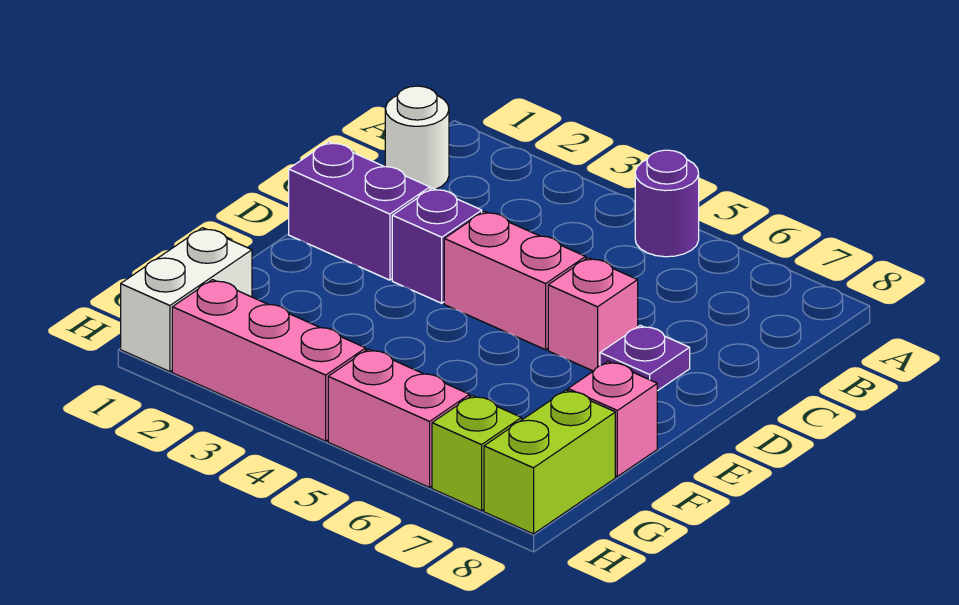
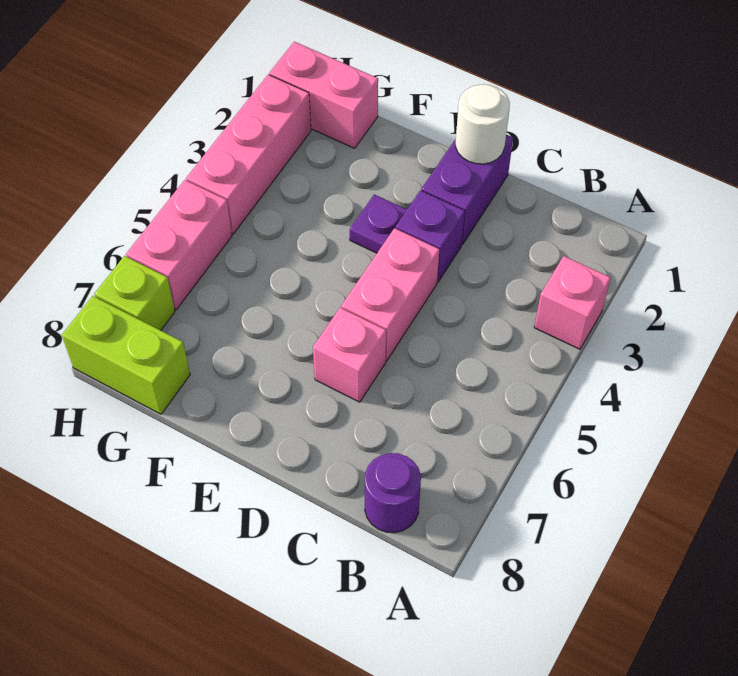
purple 1x1 round brick [635,150,699,257] -> purple 1x1 round brick moved to [365,453,421,533]
white 1x1 round brick [385,86,449,189] -> white 1x1 round brick moved to [456,84,510,164]
purple 1x1 plate [600,325,690,391] -> purple 1x1 plate moved to [350,194,407,253]
pink 1x1 brick [568,361,657,477] -> pink 1x1 brick moved to [534,256,611,349]
white 1x2 brick [121,228,252,372] -> pink 1x2 brick [269,42,378,148]

